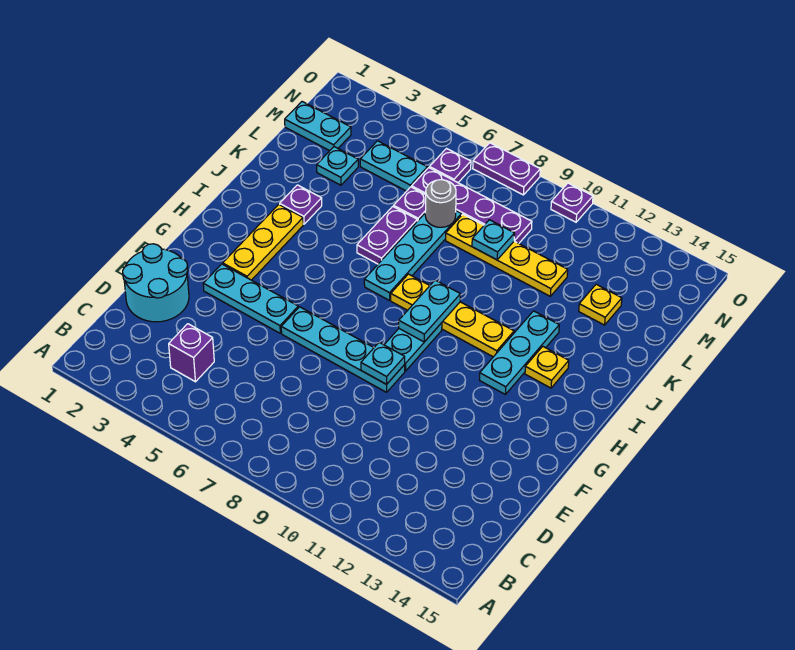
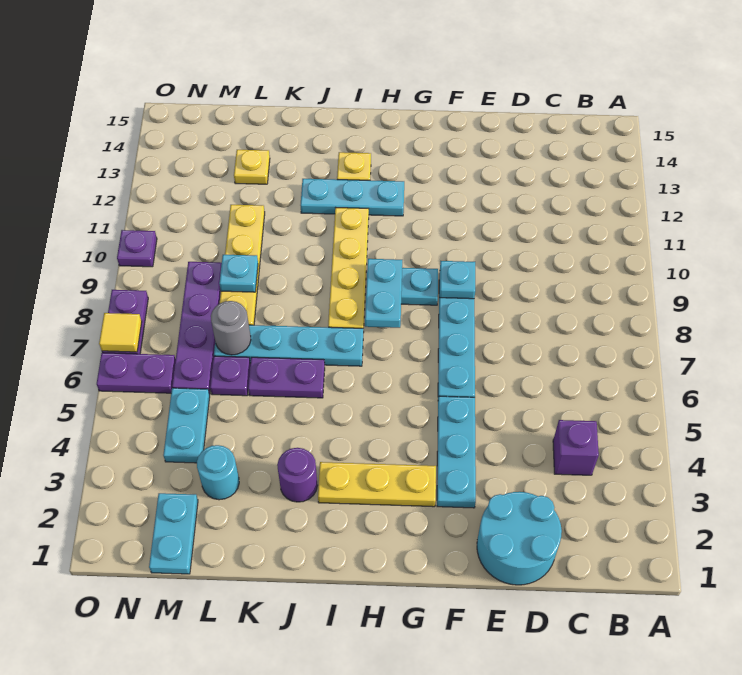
cyan 1x2 plate [399,280,460,342] -> cyan 1x2 plate turned to [365,259,402,328]
purple 1x1 plate [280,185,322,224] -> purple 1x1 round brick [277,448,318,502]
cyan 1x1 plate [317,147,358,185] -> cyan 1x1 round brick [197,445,239,500]
purple 1x1 plate [429,149,471,183] -> purple 1x2 plate [97,353,176,393]
none -> yellow 1x1 tile [99,313,142,352]

